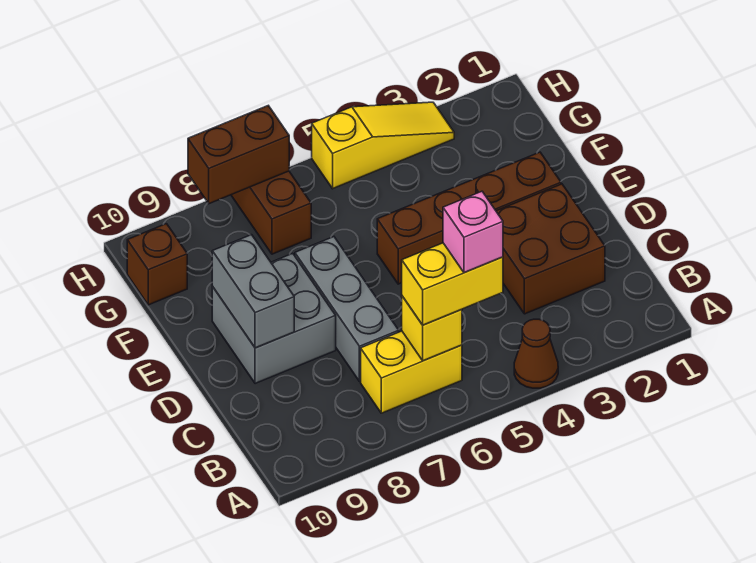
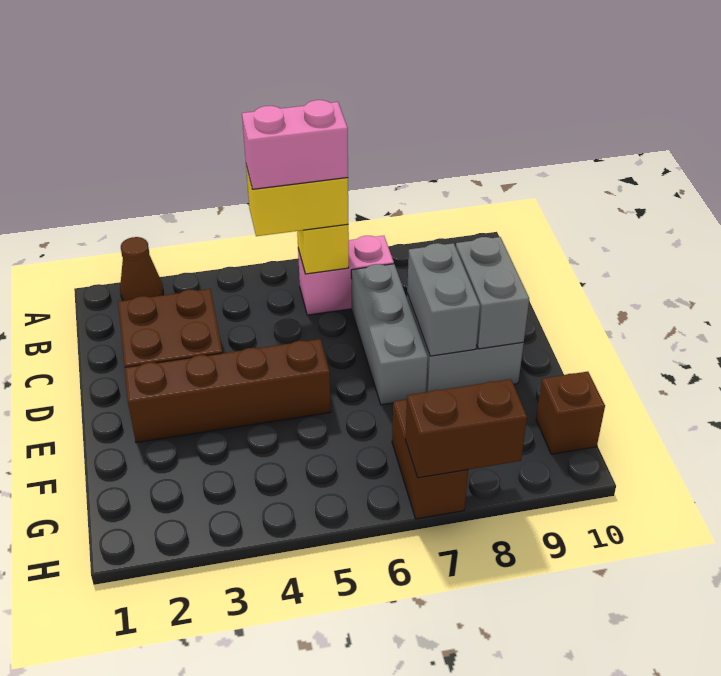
brown 1x1 cone [514,319,558,388] -> brown 1x1 cone moved to [120,237,163,301]
pink 1x1 brick [443,191,503,273] -> pink 1x2 brick [242,100,348,189]
yellow 1x2 brick [361,331,462,413] -> pink 1x2 brick [298,236,394,315]
none -> grey 1x2 brick [407,243,480,356]
yellow 1x3 slope [312,102,454,189] -> none

